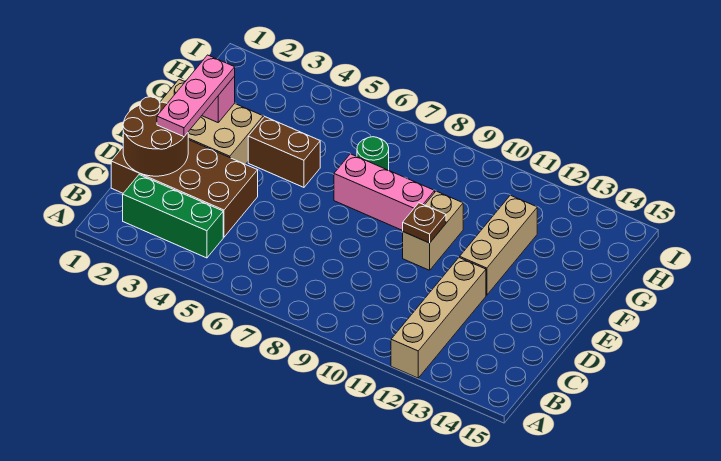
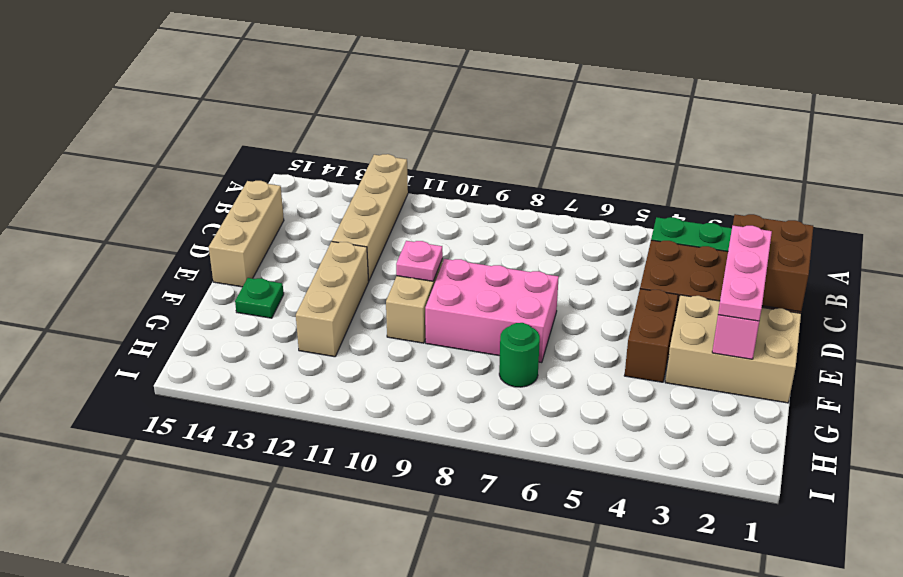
brown 2x2 round brick [123,97,188,176] -> brown 2x2 brick [733,214,813,312]
none -> tan 1x3 brick [209,181,284,287]
brown 1x1 plate [403,203,446,243] -> pink 1x1 plate [396,241,443,281]
brown 1x2 brick [248,117,320,187] -> brown 1x2 brick turned to [624,289,678,382]
pink 1x3 brick [334,154,435,231] -> pink 2x3 brick [425,259,559,363]
none -> green 1x1 plate [235,278,284,318]

